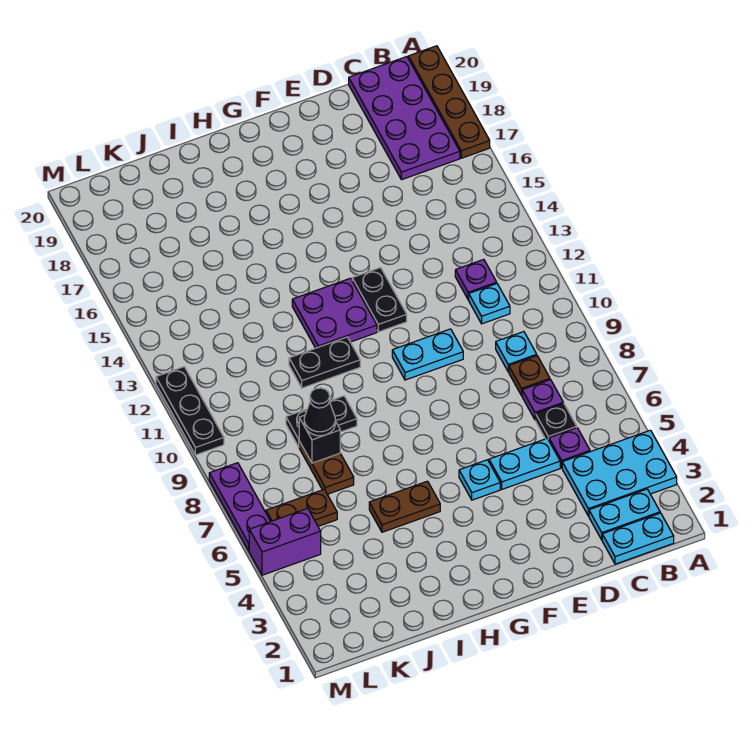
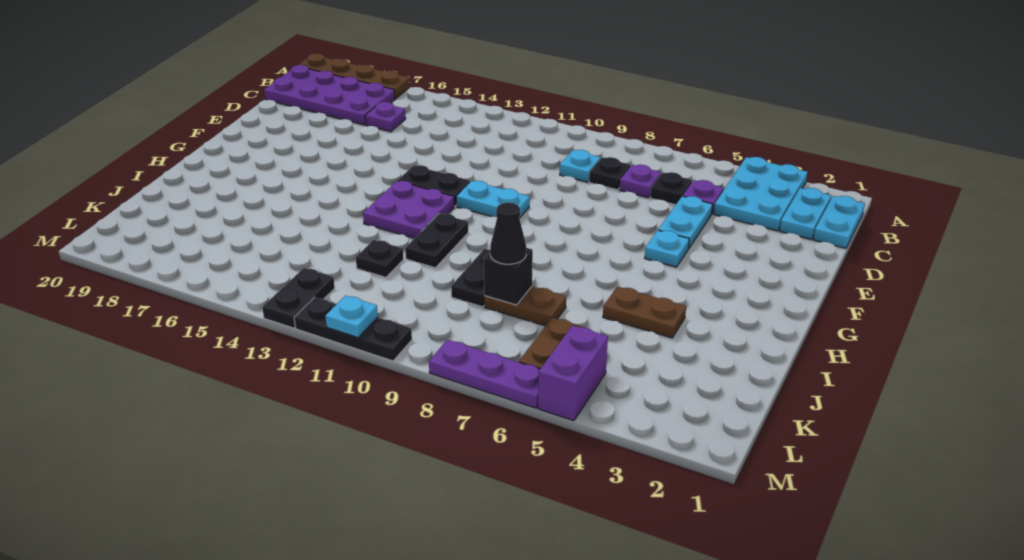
brown 1x1 plate [509,356,550,396] -> black 1x1 plate [589,157,630,190]
cyan 1x1 plate [469,284,510,324] -> cyan 1x1 plate moved to [325,295,378,338]
purple 1x1 plate [455,259,497,300] -> purple 1x1 plate moved to [365,102,406,132]
cyan 1x2 plate [392,329,463,380] -> cyan 1x2 plate turned to [456,181,530,218]
brown 1x2 plate [369,481,440,532] -> brown 1x2 plate turned to [603,287,686,338]
none -> black 1x1 plate [356,240,404,277]
none -> black 1x2 plate [262,268,335,328]

